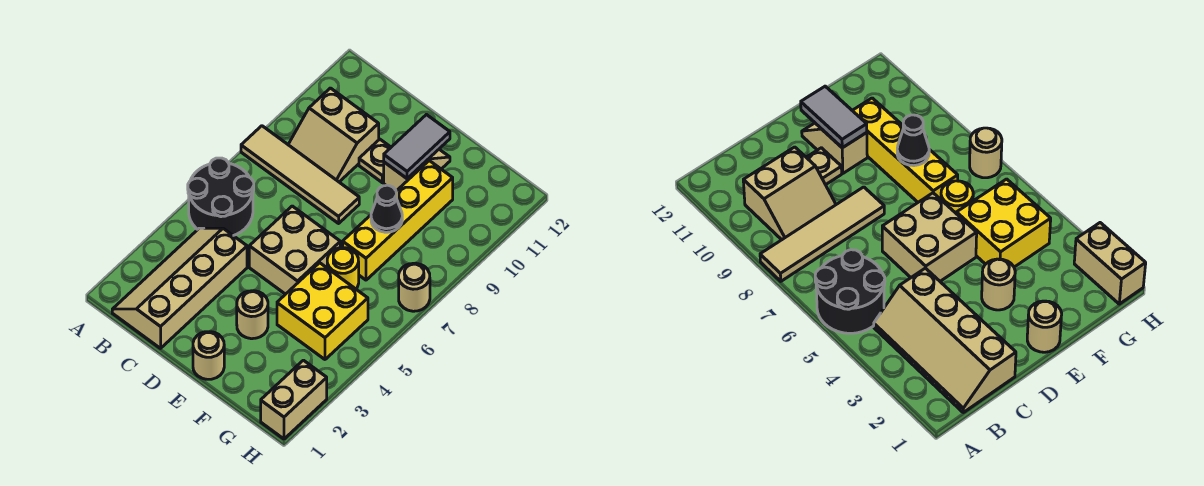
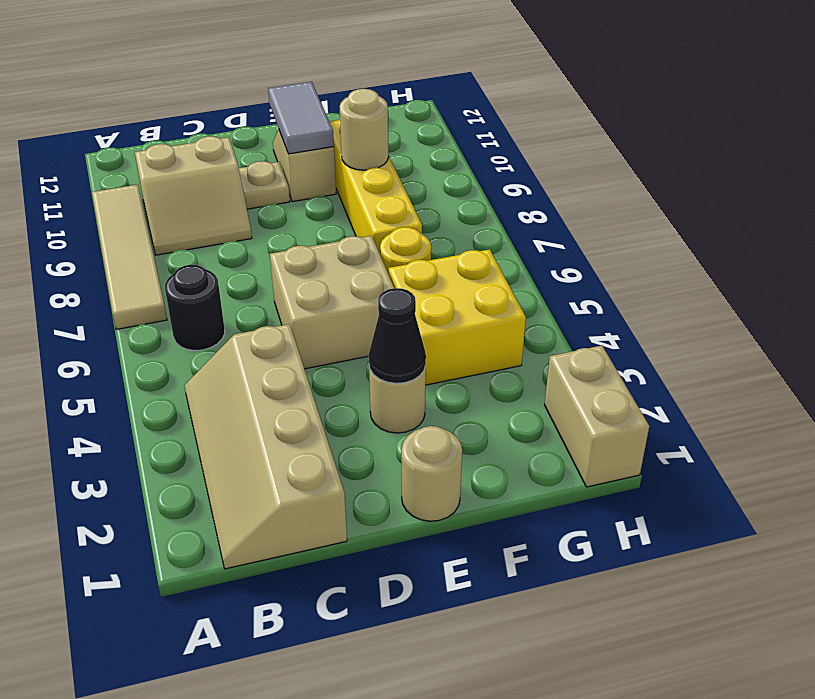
black 2x2 round brick [188,158,254,236] -> black 1x1 round brick [165,265,225,351]
tan 1x4 tile [241,126,359,223] -> tan 1x4 tile turned to [92,185,167,329]
black 1x1 cone [371,185,402,232] -> black 1x1 cone moved to [369,288,426,383]
tan 1x1 round brick [399,263,430,311] -> tan 1x1 round brick moved to [340,89,389,170]

